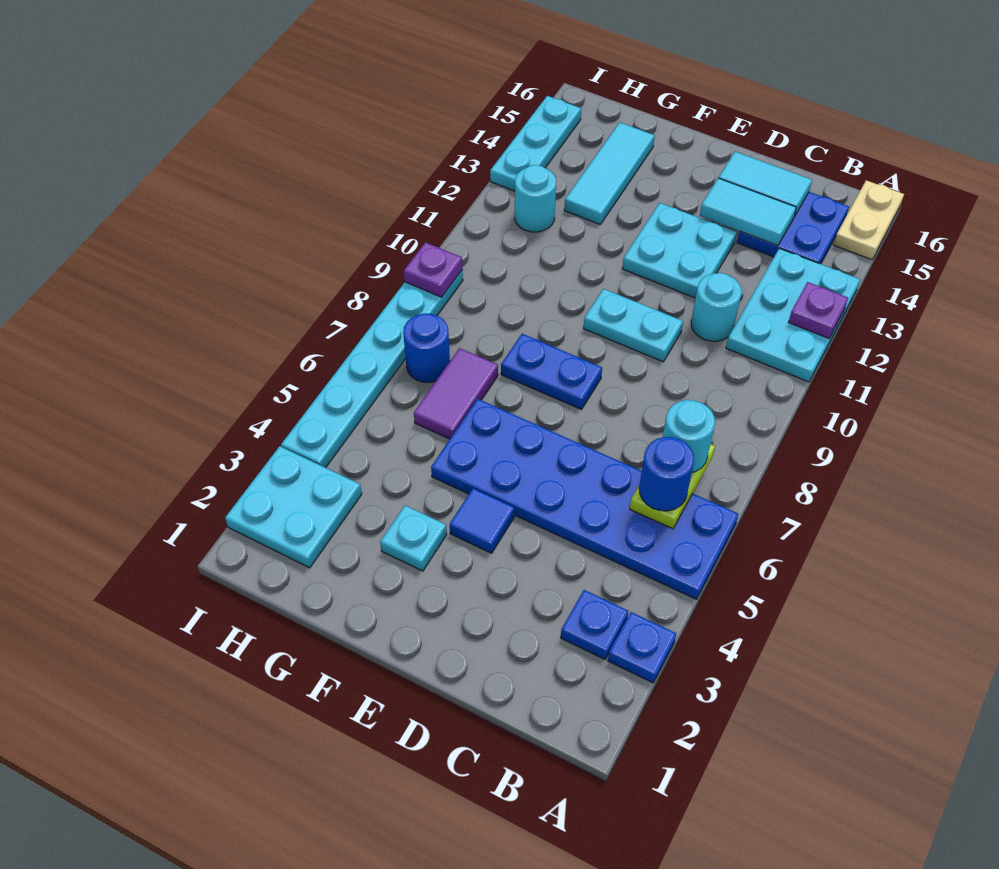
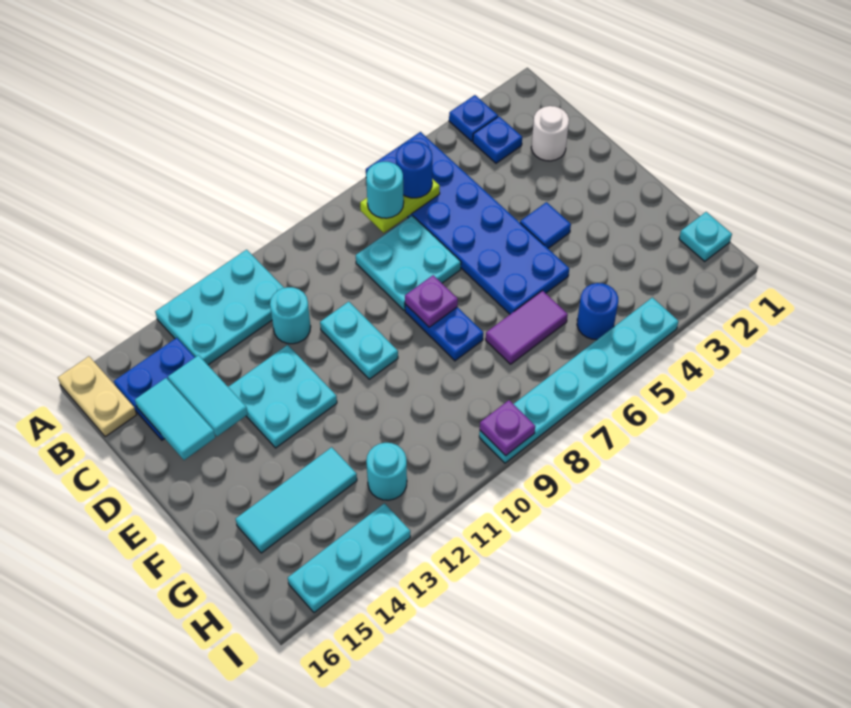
purple 1x1 plate [789,282,848,338] -> purple 1x1 plate moved to [405,275,458,327]
tan 1x2 plate [834,180,904,260] -> tan 1x2 plate turned to [58,356,137,437]
none -> white 1x1 round brick [531,106,569,161]
cyan 1x1 plate [380,505,447,571] -> cyan 1x1 plate moved to [679,212,732,261]
cyan 2x2 plate [225,446,362,568] -> cyan 2x2 plate moved to [356,216,461,310]
blue 1x1 round brick [403,314,450,382] -> blue 1x1 round brick moved to [577,283,618,340]

